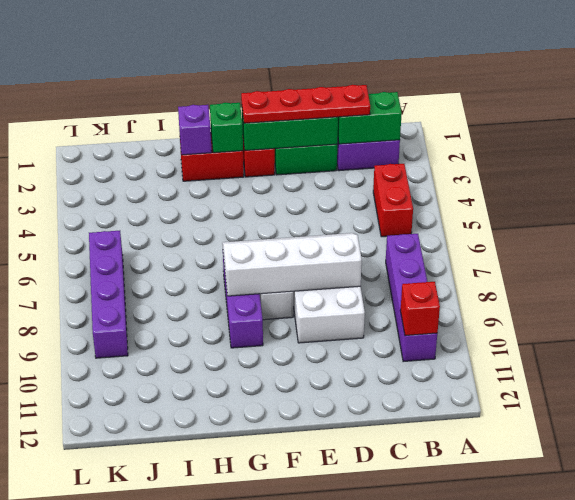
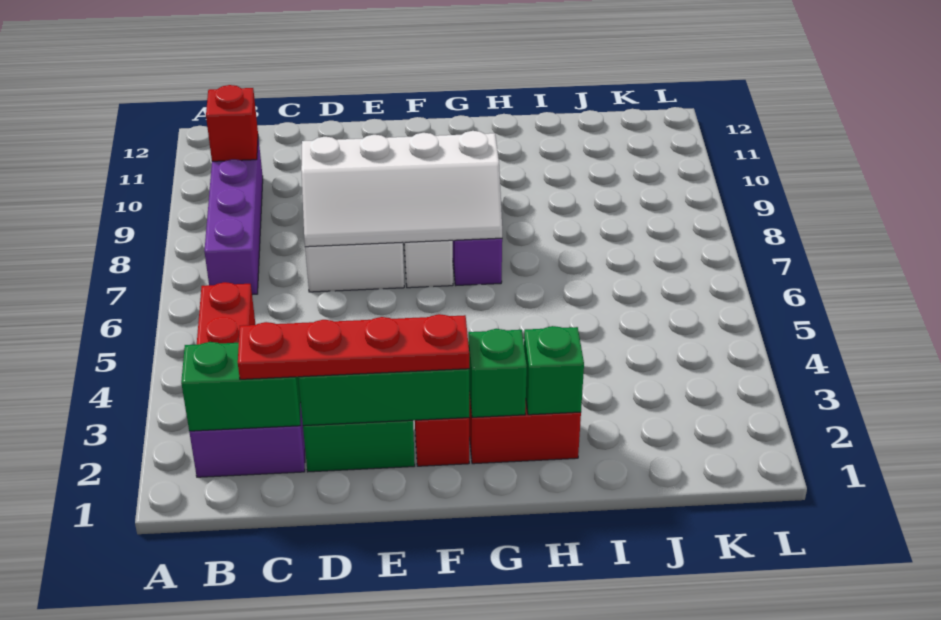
purple 1x1 brick [178,105,212,155] -> green 1x1 brick [524,326,584,415]
purple 1x4 brick [89,231,128,358] -> none

